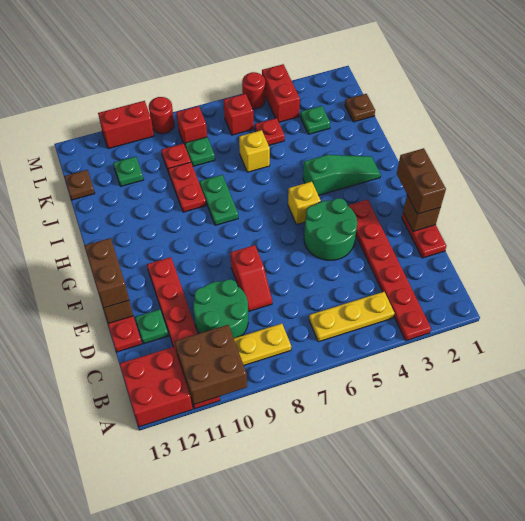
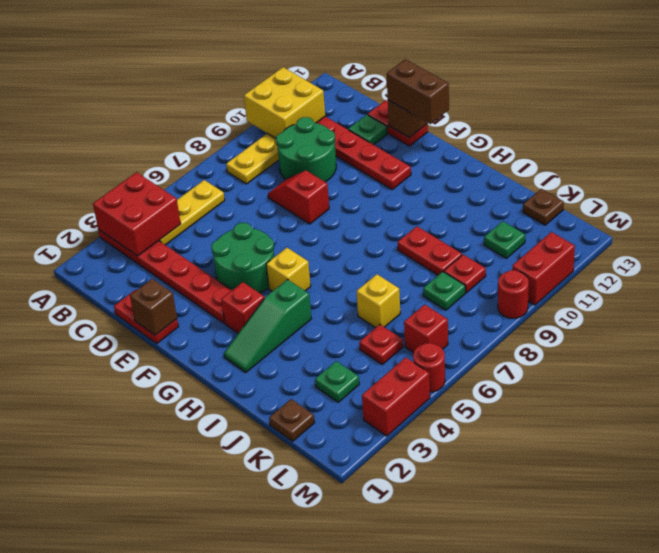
brown 2x2 brick [175,325,247,405] -> yellow 2x2 brick [244,67,325,138]
red 2x2 brick [120,347,193,427] -> red 2x2 brick moved to [93,172,181,256]
brown 1x2 brick [397,148,446,214] -> none
green 1x2 plate [200,175,238,225] -> none
red 1x2 brick [262,64,300,122] -> red 1x2 brick turned to [362,357,430,436]
red 1x1 brick [176,106,207,145] -> red 1x1 brick moved to [221,282,264,333]

